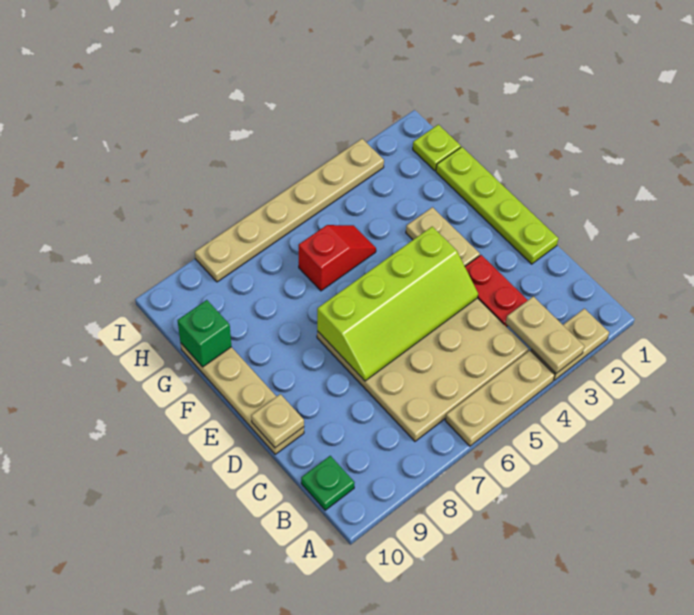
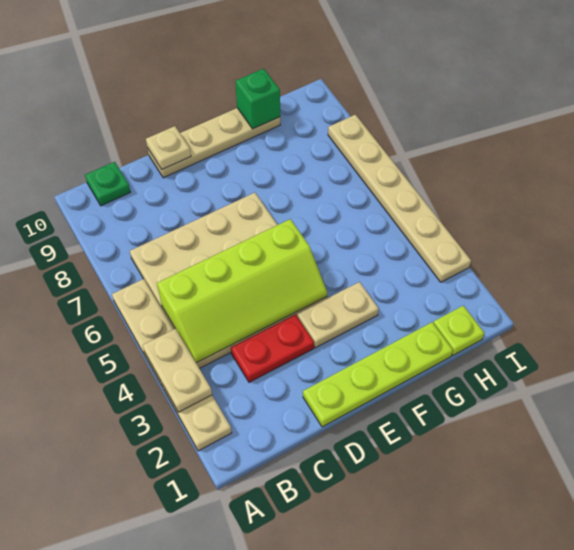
tan 1x2 plate [506,296,584,373] -> tan 1x2 plate turned to [143,329,212,412]
lime 2x4 slope [317,227,478,381] -> lime 2x4 slope turned to [157,219,327,363]
red 1x2 slope [298,225,376,291] -> none

